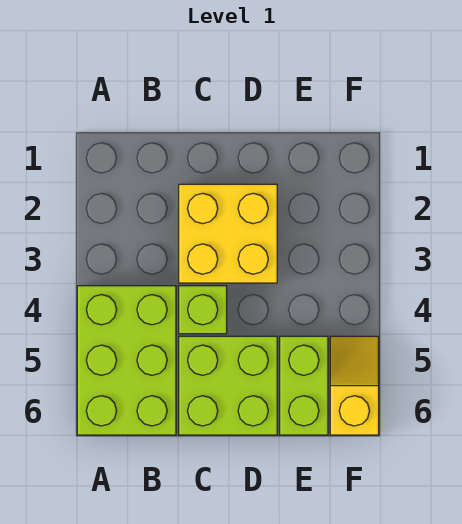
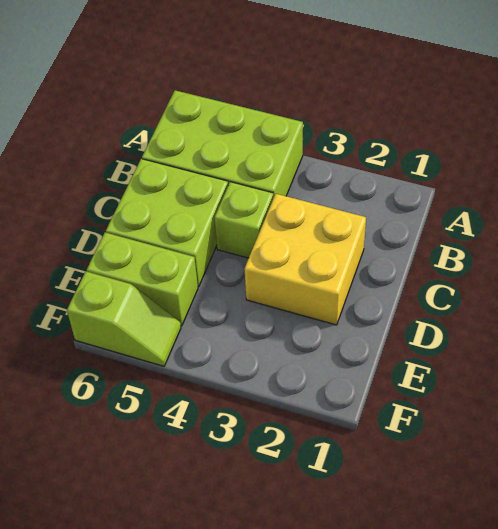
yellow 1x2 slope [330,336,379,435] -> lime 1x2 slope [67,272,181,366]

